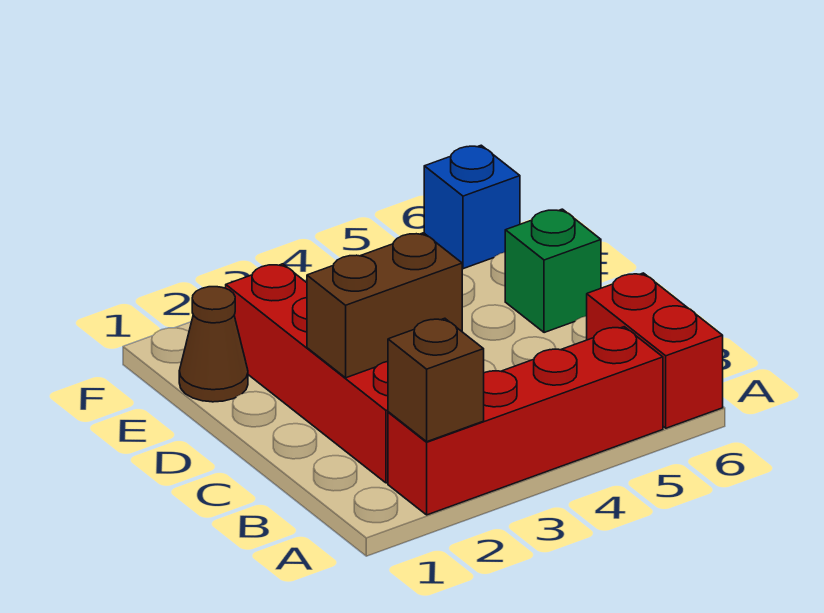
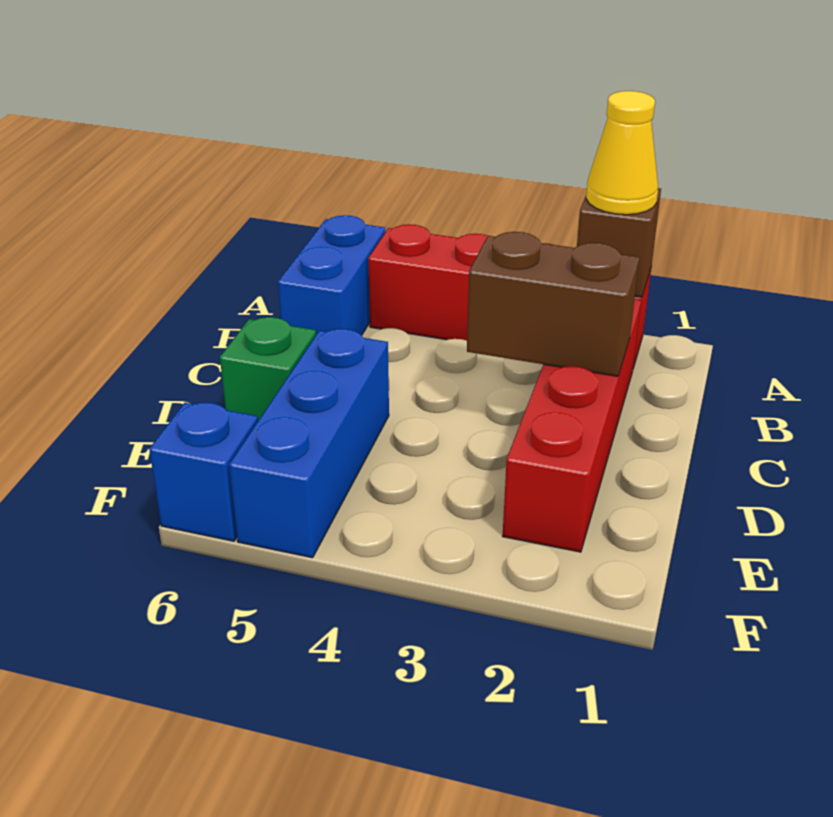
none -> yellow 1x1 cone [586,91,658,215]
red 1x2 brick [587,273,723,428] -> blue 1x2 brick [278,215,385,335]
none -> blue 1x3 brick [229,329,389,558]
brown 1x1 cone [179,287,248,402] -> none

